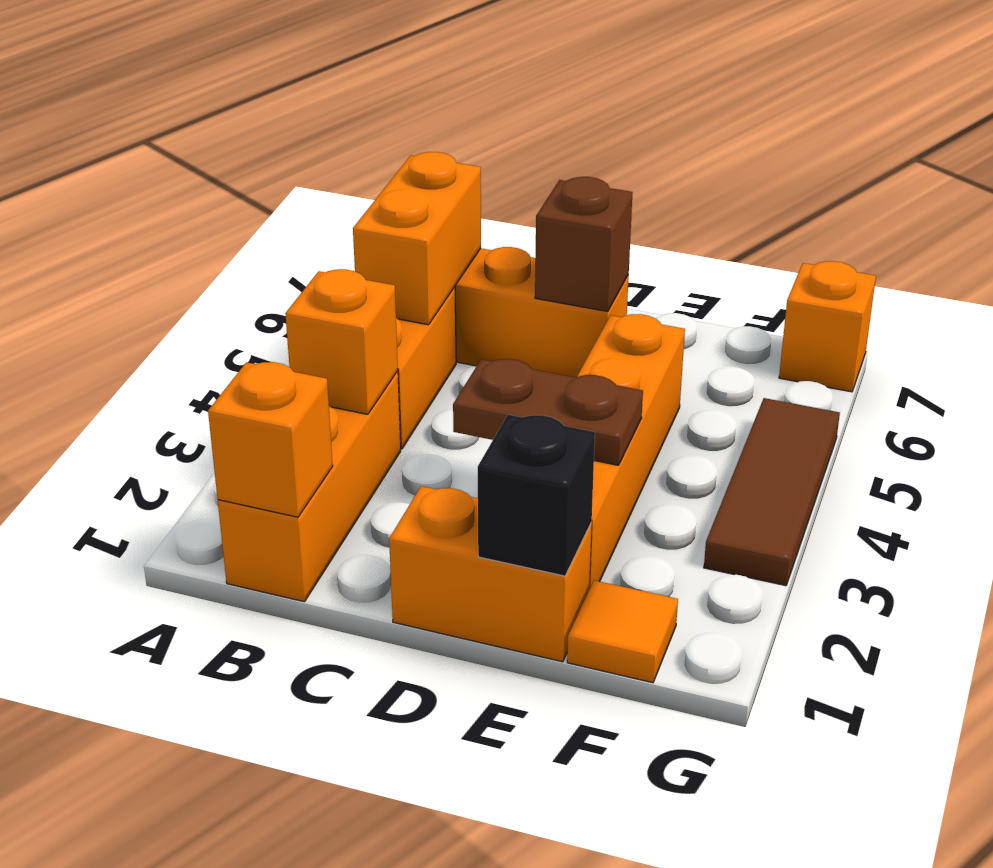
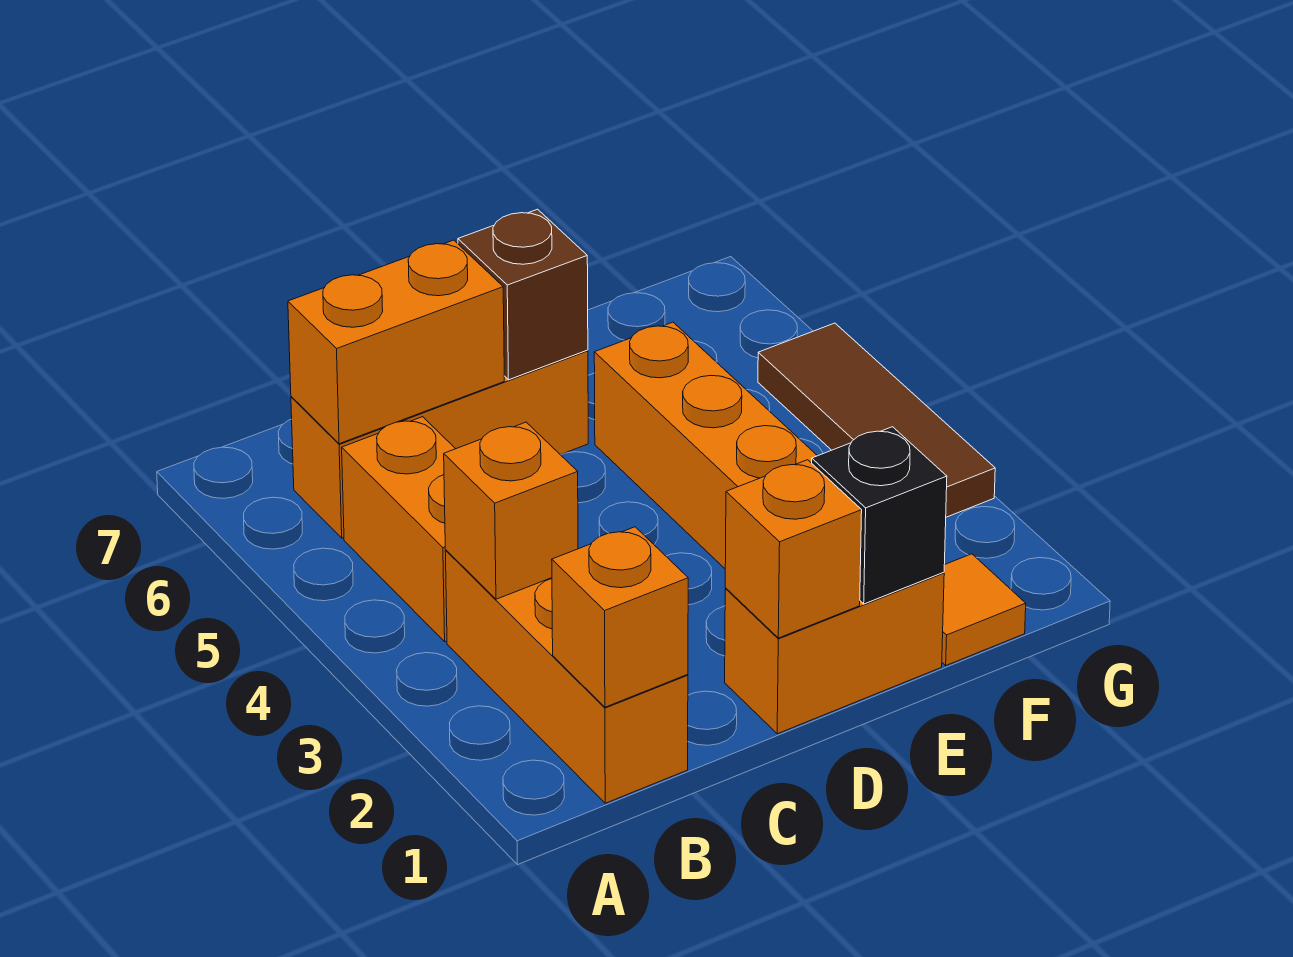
orange 1x2 brick [353,152,481,325] -> orange 1x2 brick turned to [288,240,504,444]
brown 1x2 plate [453,359,643,465] -> none
orange 1x1 brick [779,261,876,392] -> orange 1x1 brick moved to [725,460,862,638]

